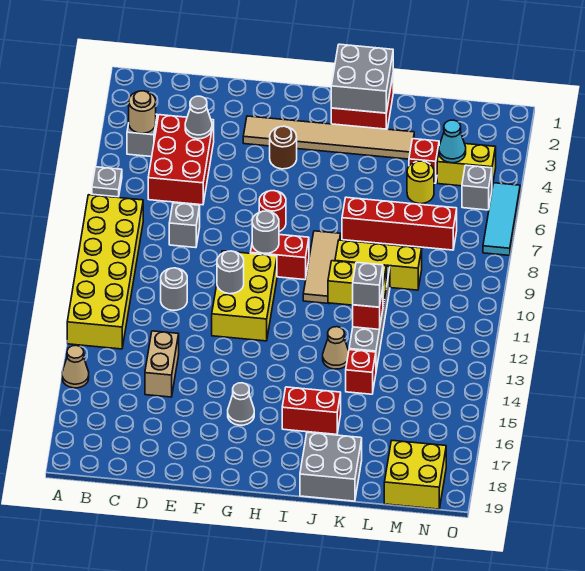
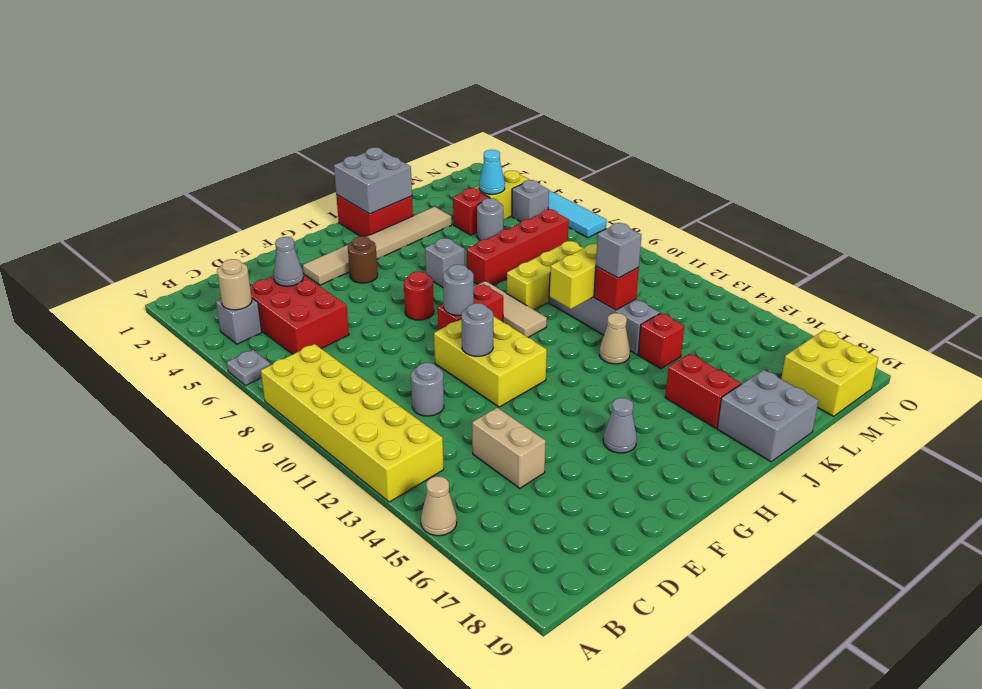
grey 1x1 brick [169,203,200,248] -> grey 1x1 brick moved to [425,238,465,287]
red 1x2 brick [282,387,341,434] -> red 1x2 brick turned to [665,354,741,428]
yellow 1x1 round brick [407,161,434,204] -> grey 1x1 round brick [477,198,503,240]

